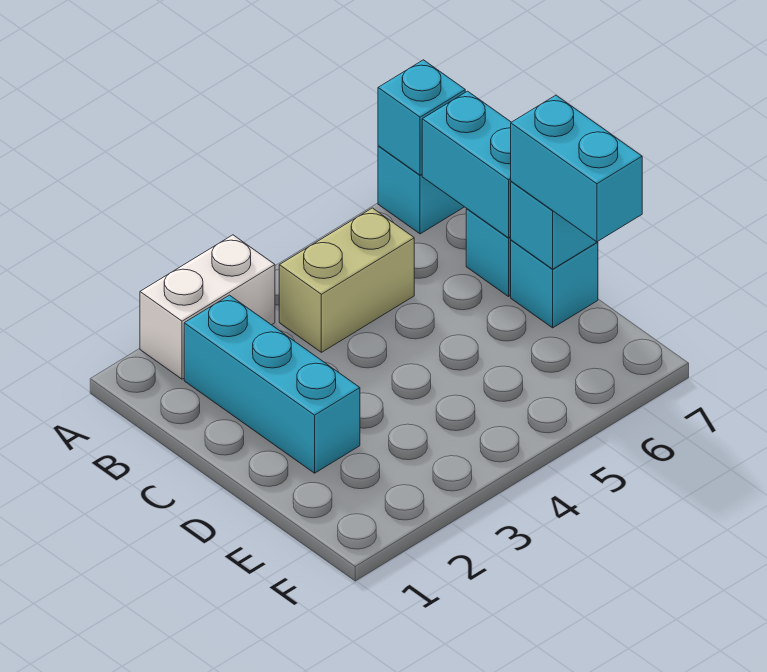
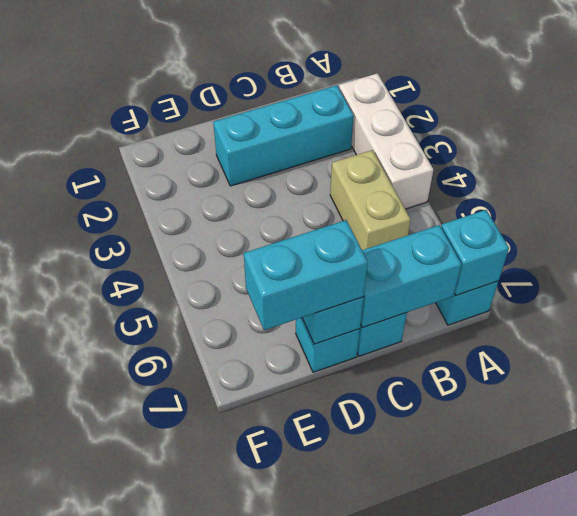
white 1x2 brick [140,235,275,379] -> white 1x3 brick [339,73,434,209]

